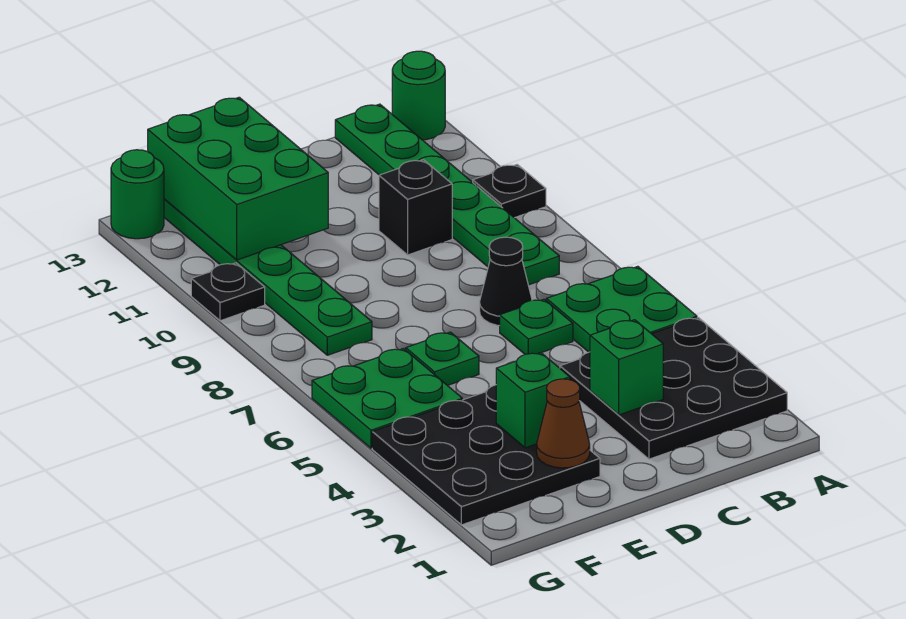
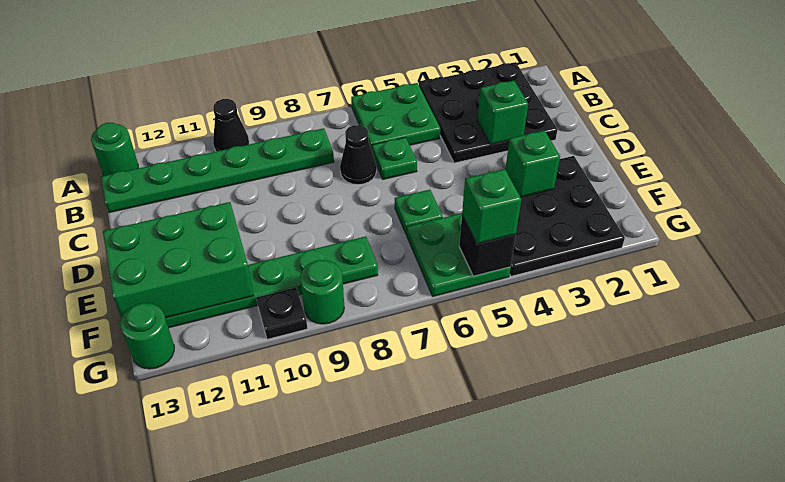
black 1x1 plate [473,164,546,218] -> black 1x1 cone [213,99,249,151]
black 1x1 brick [379,160,452,255] -> black 1x1 brick moved to [459,215,516,276]
brown 1x1 cone [537,379,590,468] -> none
none -> green 1x1 brick [462,169,521,244]
none -> green 1x1 round brick [300,260,344,324]

